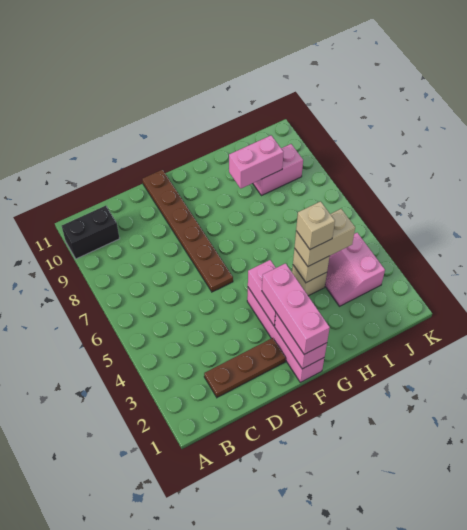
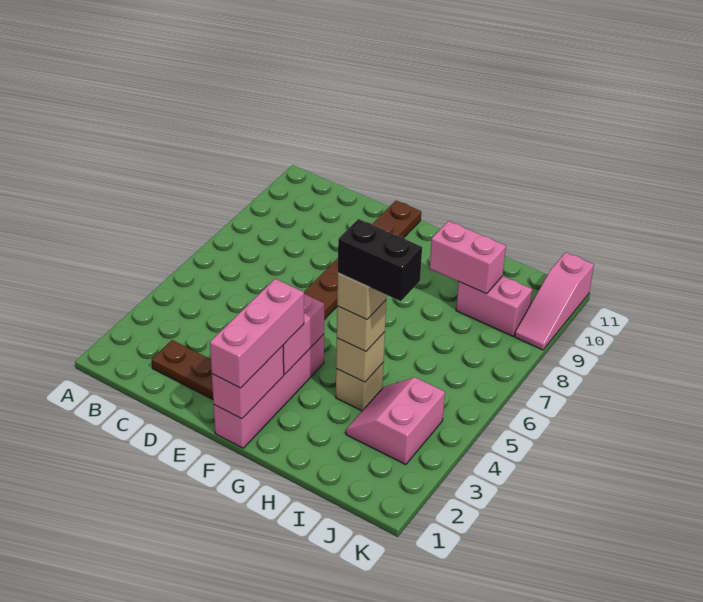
black 1x2 brick [62,206,120,259] -> black 1x2 brick moved to [338,219,422,301]
tan 1x2 brick [294,209,355,266] -> tan 1x1 brick [337,300,386,352]
none -> pink 1x3 slope [515,252,594,350]

